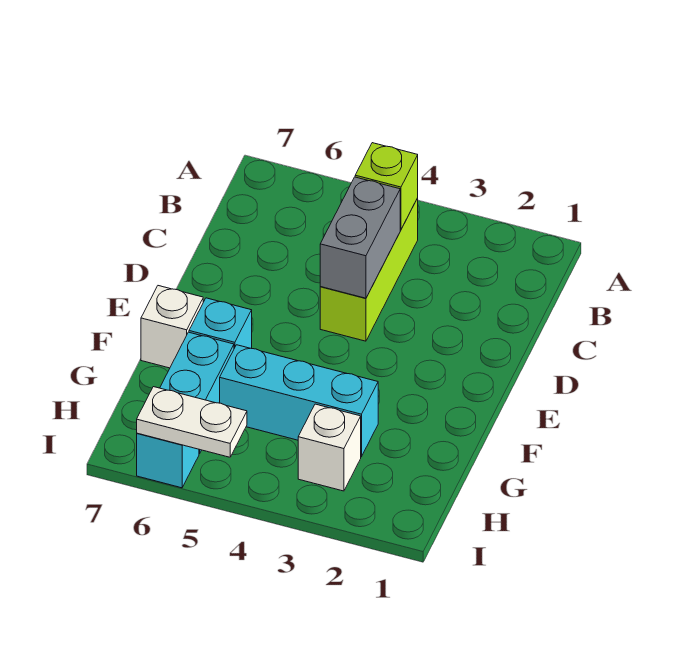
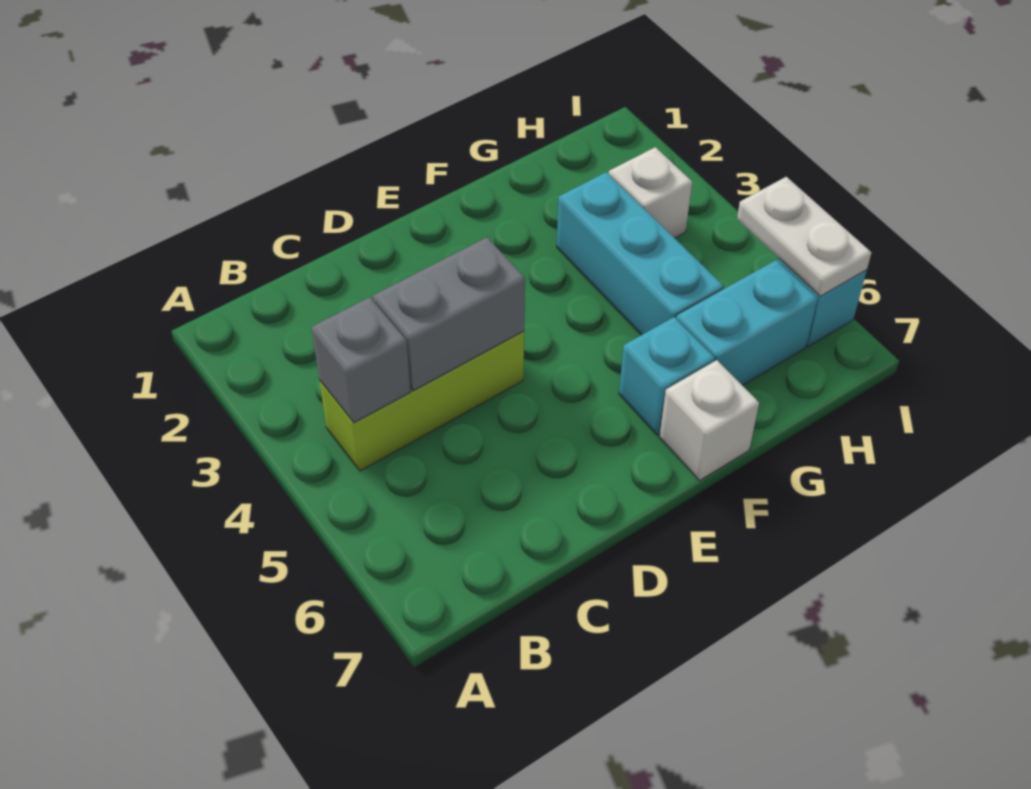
lime 1x1 brick [355,143,418,230] -> grey 1x1 brick [311,297,410,423]

